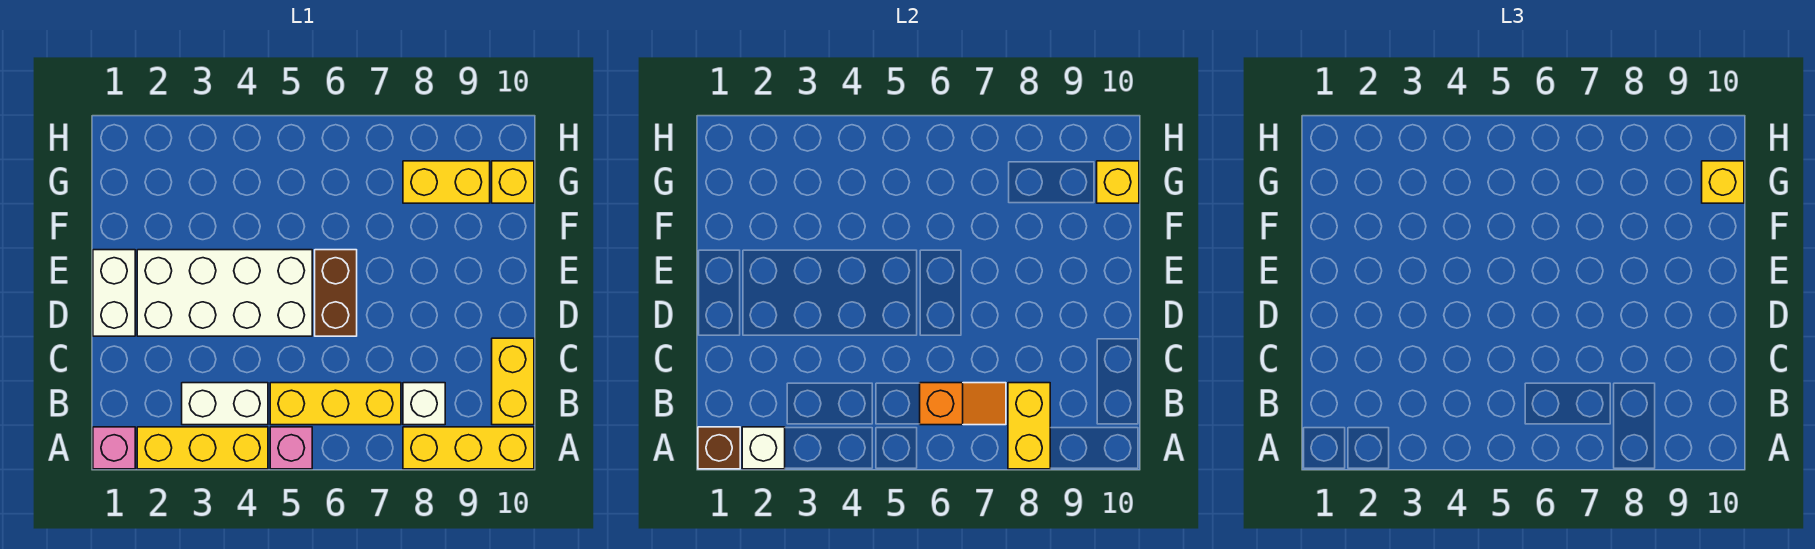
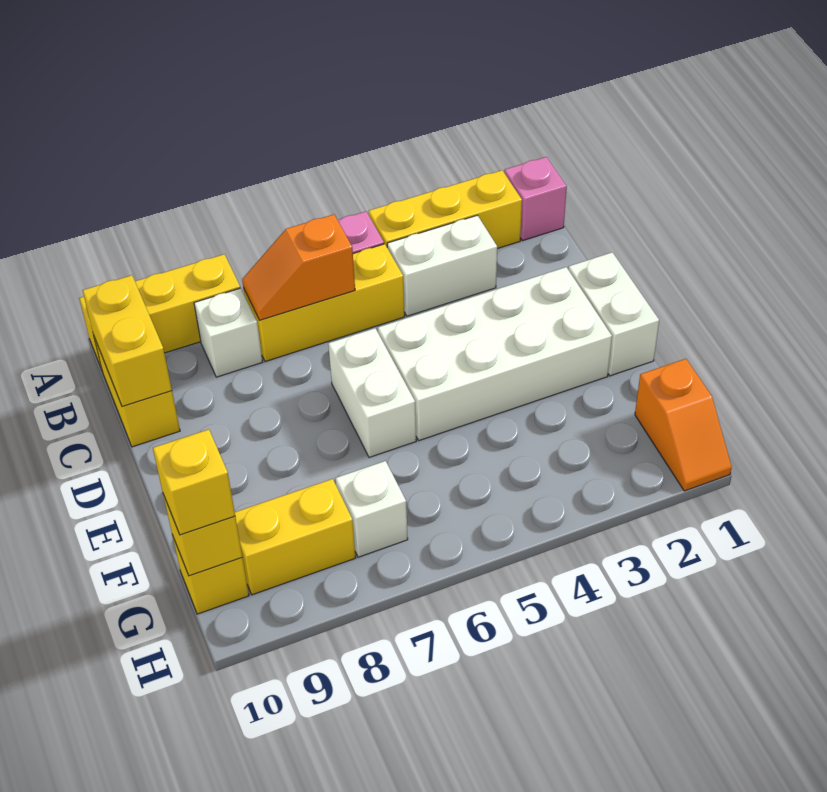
brown 1x1 brick [698,427,740,469] -> none
white 1x1 brick [742,427,785,469] -> white 1x1 brick moved to [335,461,408,557]
yellow 1x2 brick [1008,383,1050,469] -> yellow 1x2 brick moved to [82,275,172,406]
brown 1x2 brick [315,250,357,336] -> white 1x2 brick [328,328,416,457]
none -> orange 1x2 slope [635,359,732,491]

